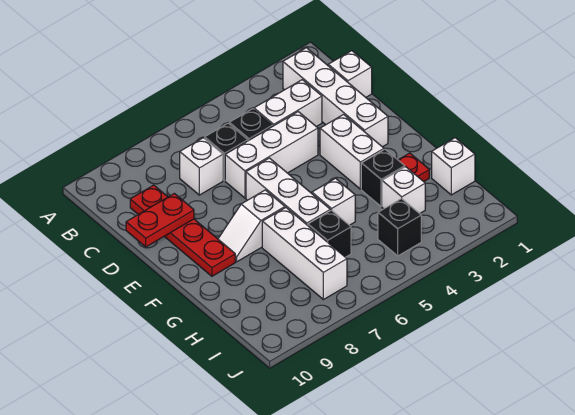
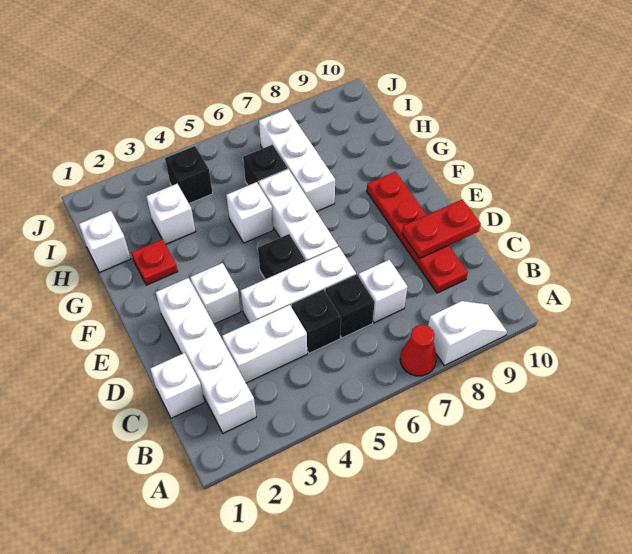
none -> red 1x1 cone [400,325,437,376]
white 1x2 brick [320,114,384,189] -> white 1x1 brick [190,263,241,324]
white 1x2 slope [218,190,285,262] -> white 1x2 slope moved to [428,301,507,366]
black 1x1 brick [361,149,405,207] -> black 1x1 brick moved to [258,234,305,279]

